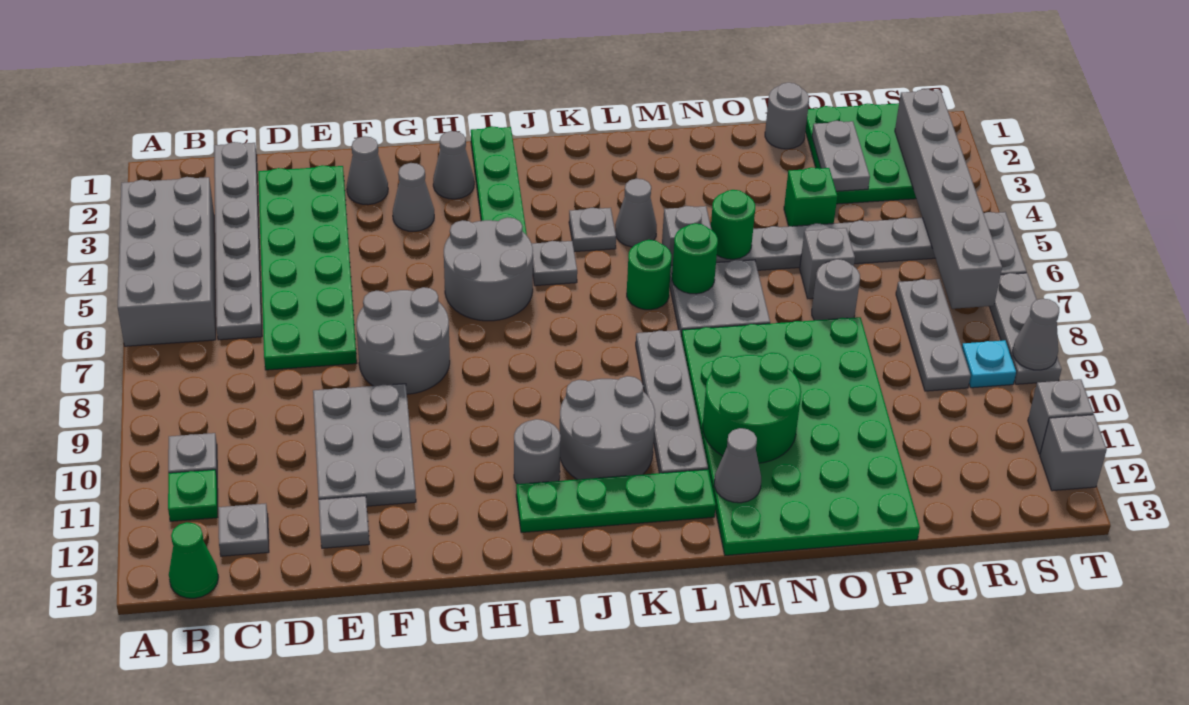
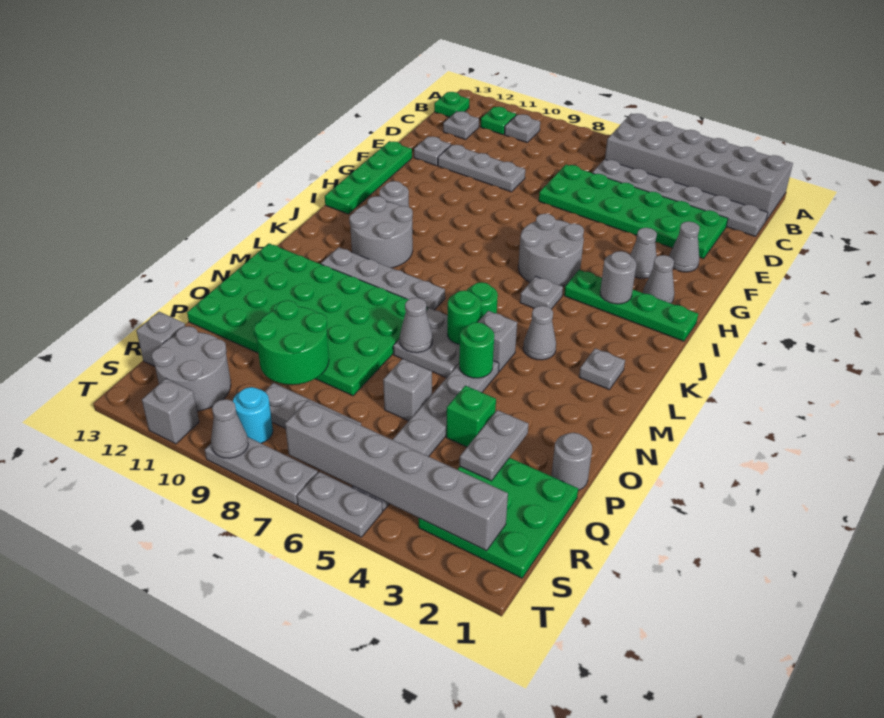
grey 2x4 brick [118,177,216,346] -> grey 2x6 brick [605,114,793,220]
green 1x1 cone [169,522,218,598] -> green 1x1 plate [434,92,469,117]
grey 2x3 plate [313,384,416,506] -> grey 1x3 plate [438,144,525,192]
grey 2x2 round brick [356,287,450,394] -> grey 2x2 round brick moved to [152,326,231,411]
green 1x4 plate [516,470,716,533] -> green 1x4 plate moved to [325,141,412,214]
grey 1x1 plate [569,208,616,252] -> grey 1x1 plate moved to [579,348,625,389]
green 2x2 round brick [703,353,801,463] -> green 2x2 round brick moved to [254,300,329,385]
grey 1x1 cone [714,428,761,503] -> grey 1x1 cone moved to [400,298,433,353]
grey 1x1 round brick [812,259,860,320] -> grey 1x1 round brick moved to [600,251,636,304]
grey 1x2 plate [812,121,870,191] -> grey 1x2 plate turned to [460,410,528,481]
cyan 1x1 plate [962,340,1016,388] -> cyan 1x1 round brick [233,387,273,443]
grey 1x1 brick [1040,415,1107,491] -> grey 1x1 brick moved to [136,312,185,366]

